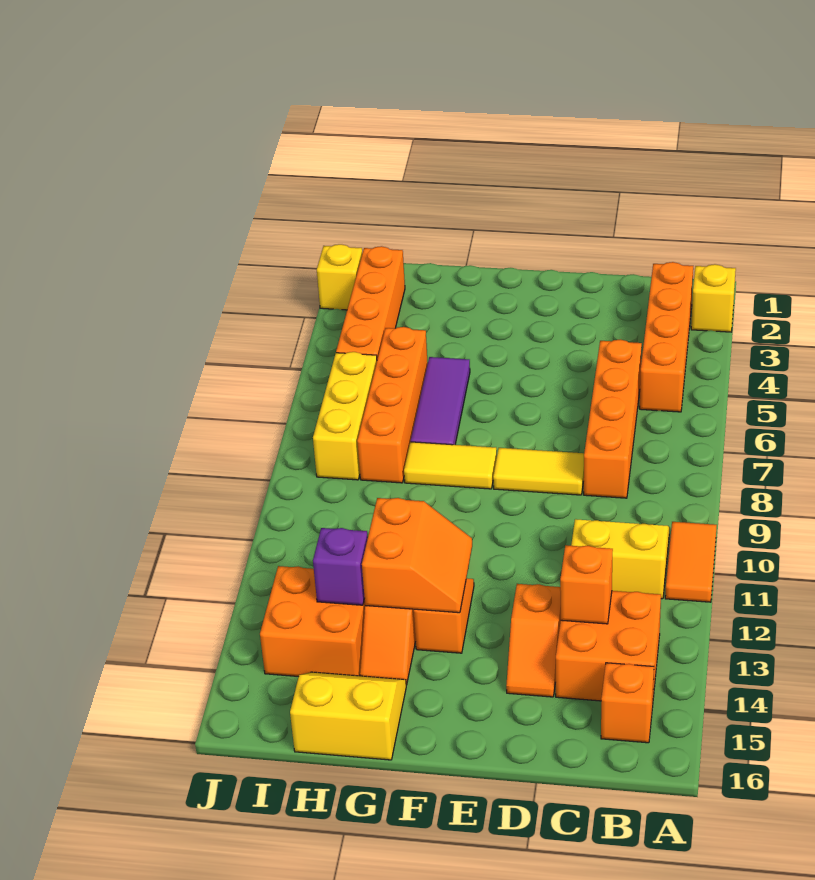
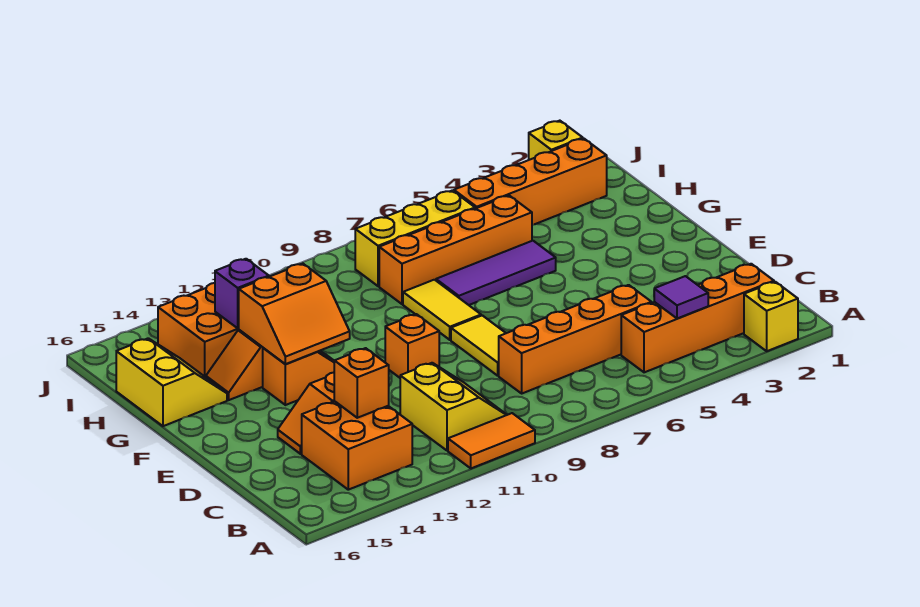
none -> purple 1x1 tile [654,276,708,318]
orange 1x1 brick [601,663,654,743] -> orange 1x1 brick moved to [385,314,439,378]

